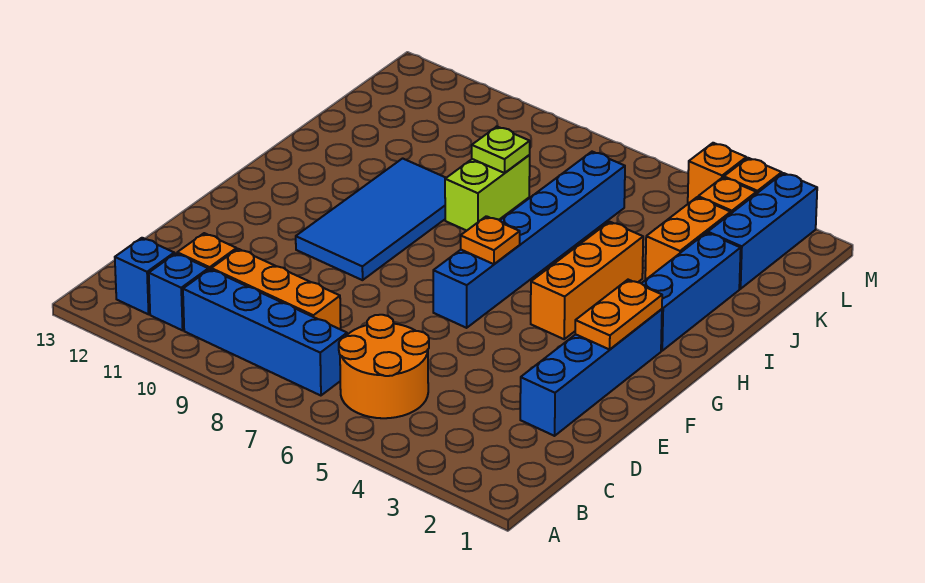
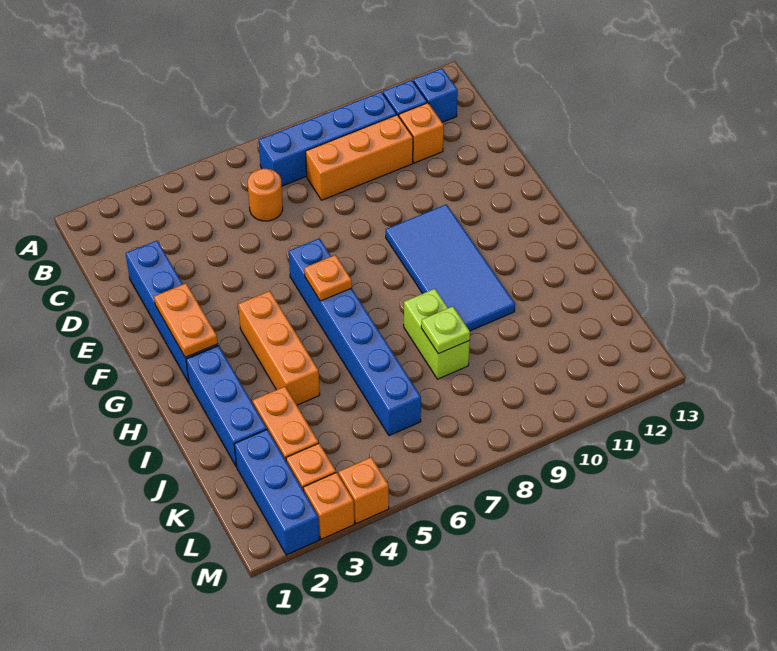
orange 2x2 round brick [339,315,429,418] -> orange 1x1 round brick [248,169,283,221]

